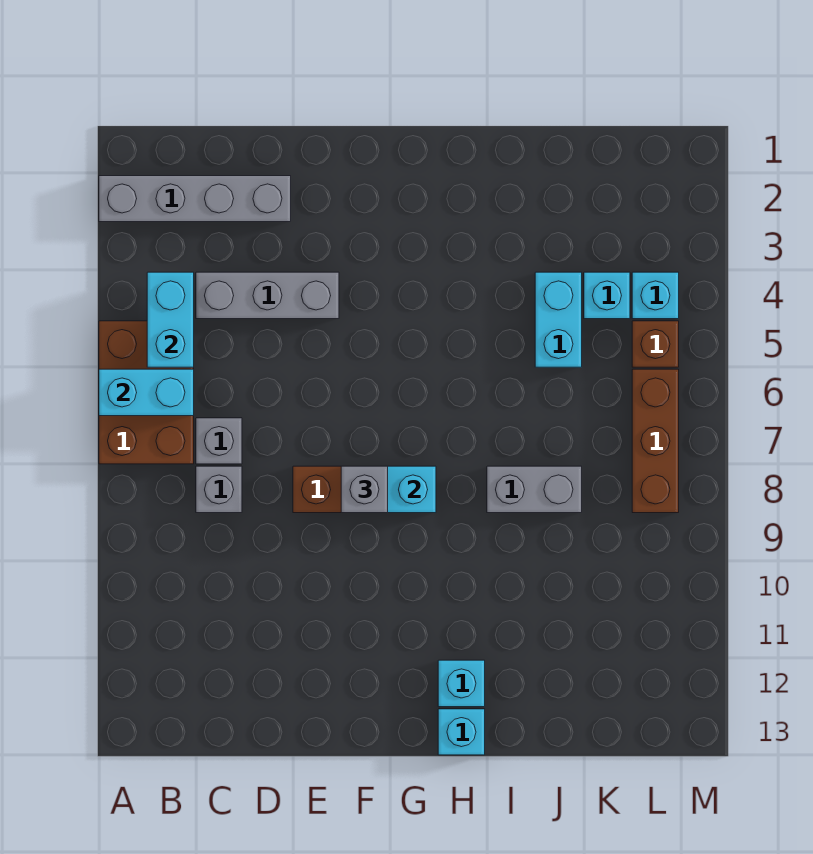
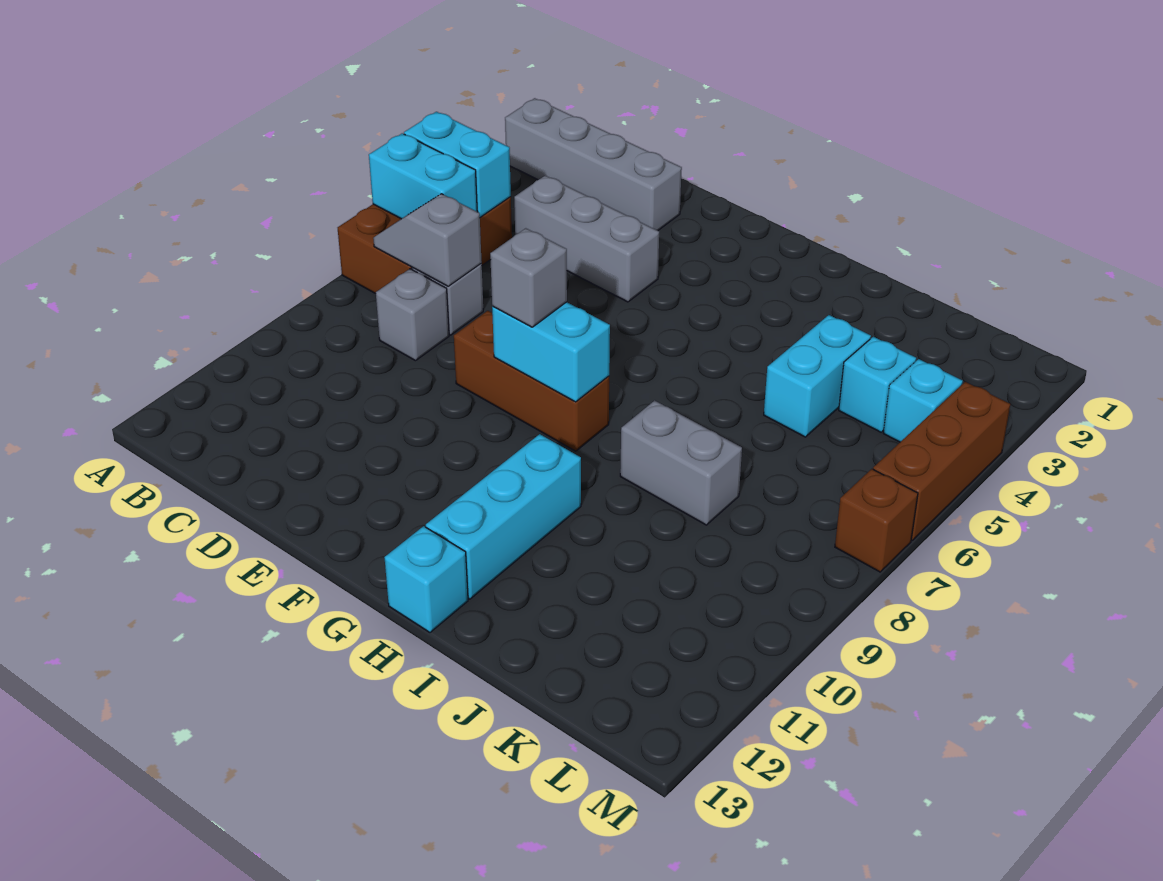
cyan 1x2 brick [147,272,194,367] -> cyan 1x2 brick turned to [404,112,511,217]
none -> grey 1x2 slope [373,194,482,286]
cyan 1x1 brick [438,660,485,707] -> cyan 1x3 brick [426,434,581,599]
brown 1x1 brick [632,321,679,367] -> brown 1x1 brick moved to [835,469,918,572]
brown 1x3 brick [632,369,679,513] -> brown 1x3 brick moved to [873,382,1010,540]

